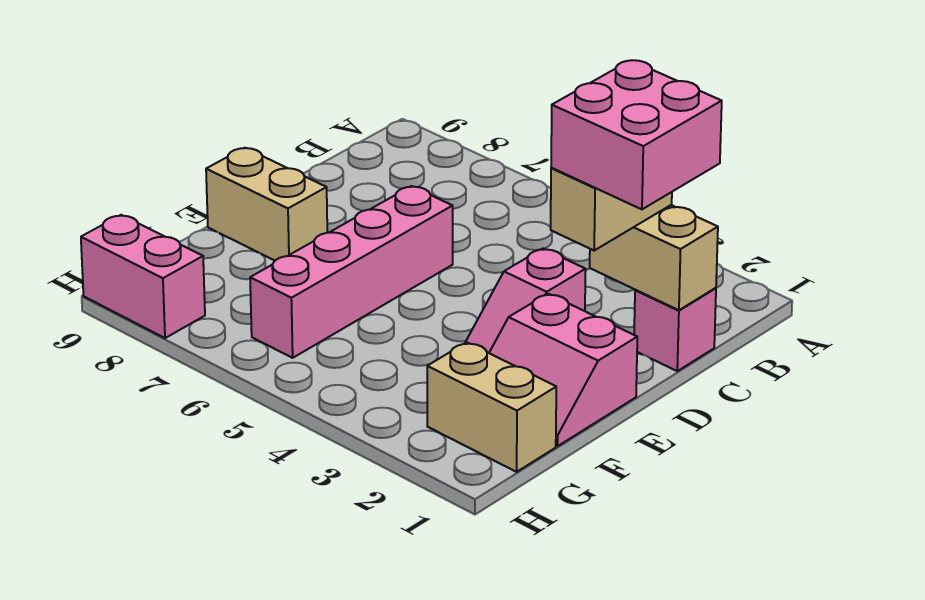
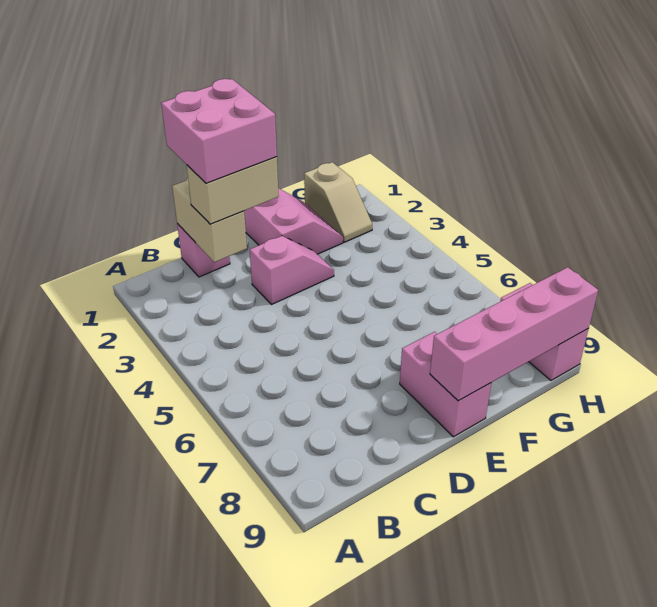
pink 1x4 brick [250,186,453,358] -> pink 1x4 brick moved to [430,267,598,401]
tan 1x2 brick [206,148,327,260] -> pink 1x2 brick [400,332,491,437]
tan 1x2 brick [427,342,556,472] -> tan 1x2 slope [304,162,372,242]

